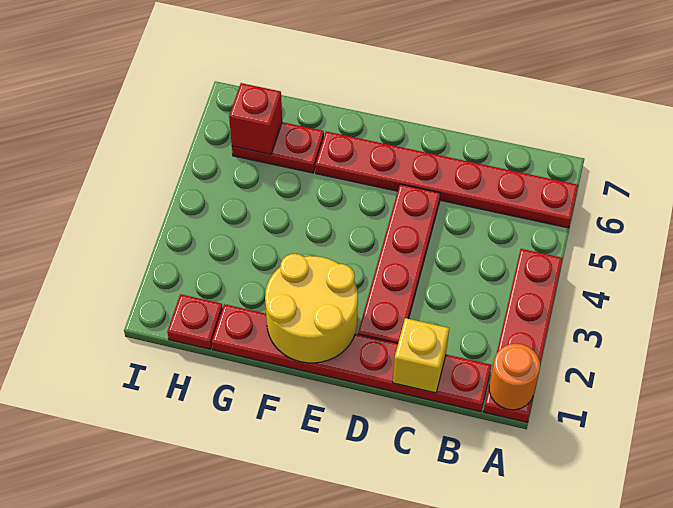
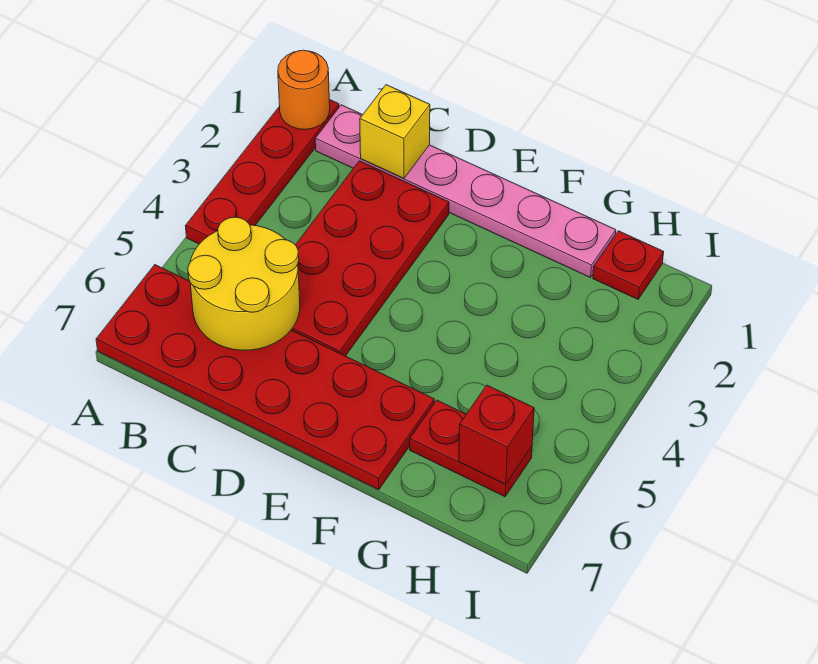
red 1x6 plate [315,131,578,228] -> red 2x6 plate [96,265,434,490]
red 1x6 plate [212,304,492,412] -> pink 1x6 plate [315,105,616,278]
red 1x4 plate [358,184,440,343] -> red 2x4 plate [291,161,449,356]
yellow 2x2 round brick [265,254,358,363] -> yellow 2x2 round brick moved to [188,217,300,350]

